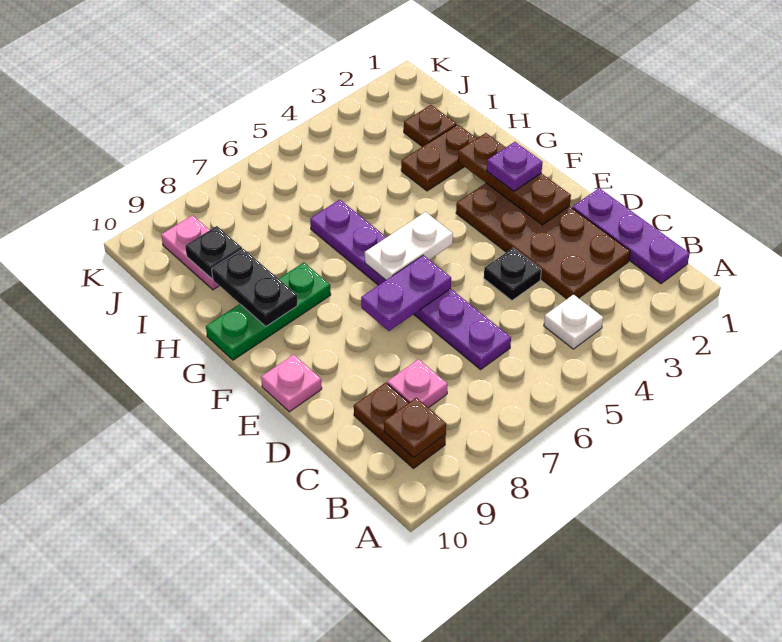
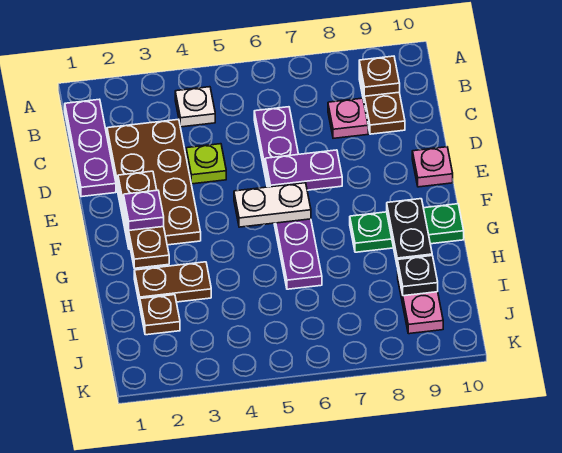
black 1x1 plate [484,248,541,301] -> lime 1x1 plate [186,144,226,184]

